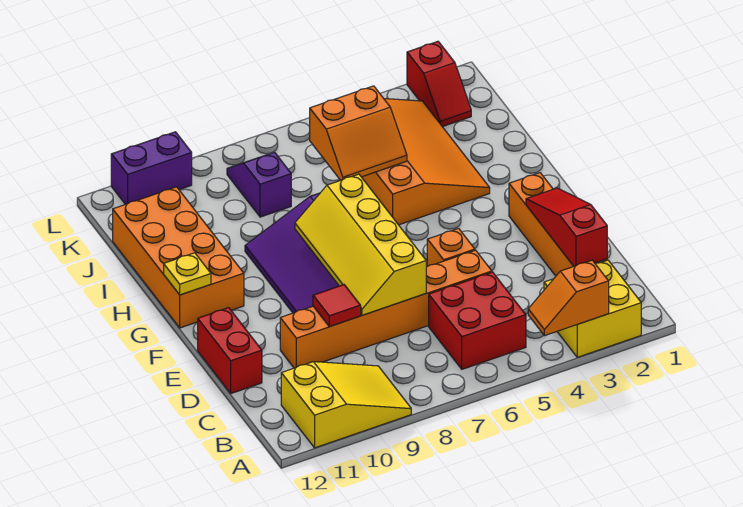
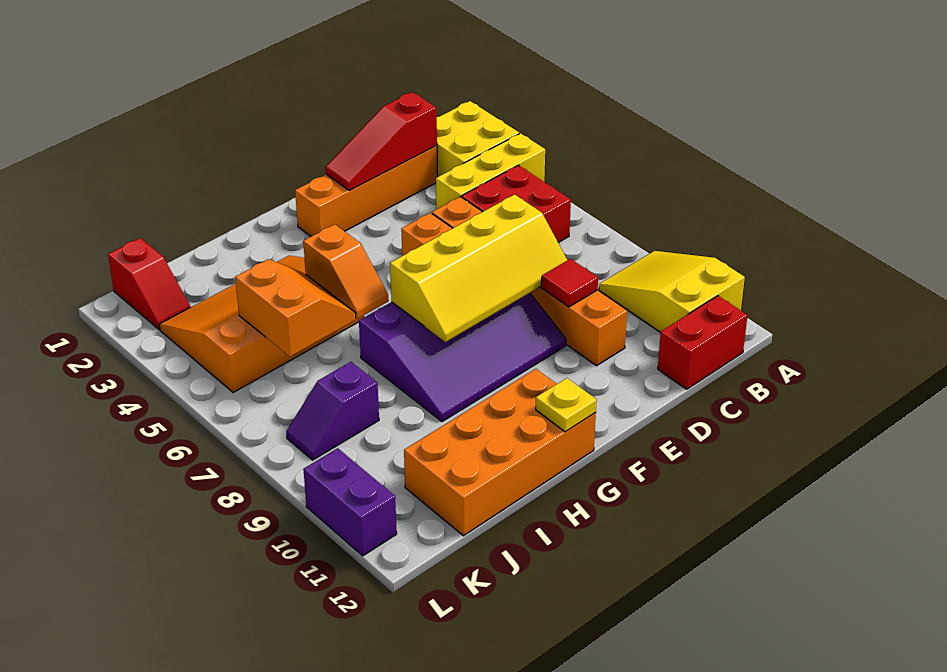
orange 1x2 slope [528,260,609,336] -> orange 1x2 slope moved to [303,224,389,319]
none -> yellow 1x3 brick [436,133,545,209]
red 1x2 brick [198,308,262,393] -> red 1x2 brick moved to [658,296,748,389]
red 1x2 slope [407,41,471,127] -> red 1x2 slope turned to [108,238,191,330]

